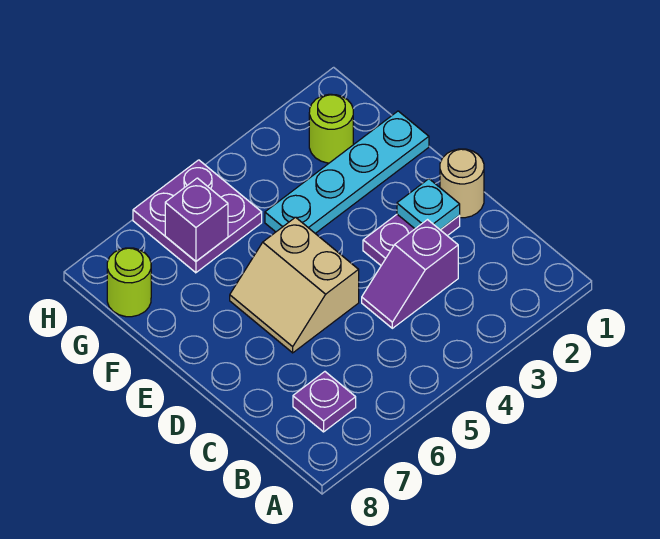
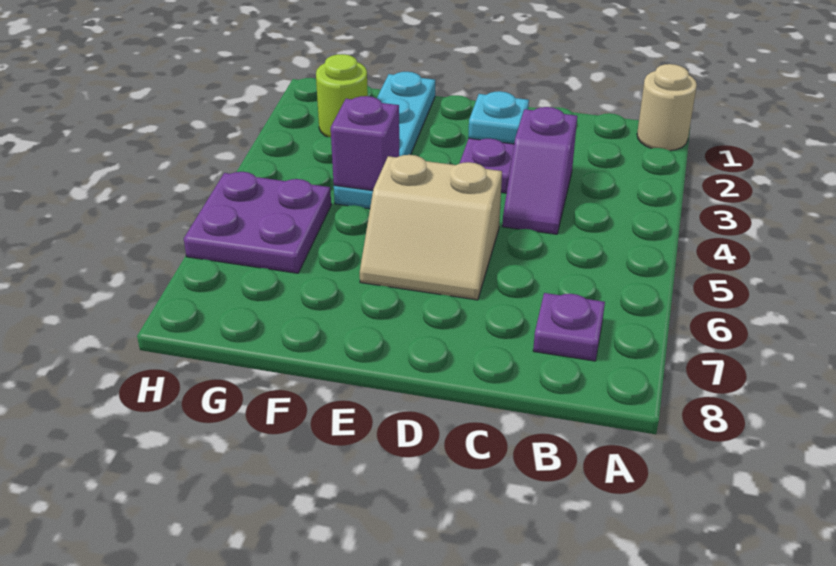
tan 1x1 round brick [440,149,484,218] -> tan 1x1 round brick moved to [637,64,697,151]
purple 1x1 brick [165,178,228,261] -> purple 1x1 brick moved to [331,96,399,191]
lime 1x1 round brick [107,248,151,317] -> none

